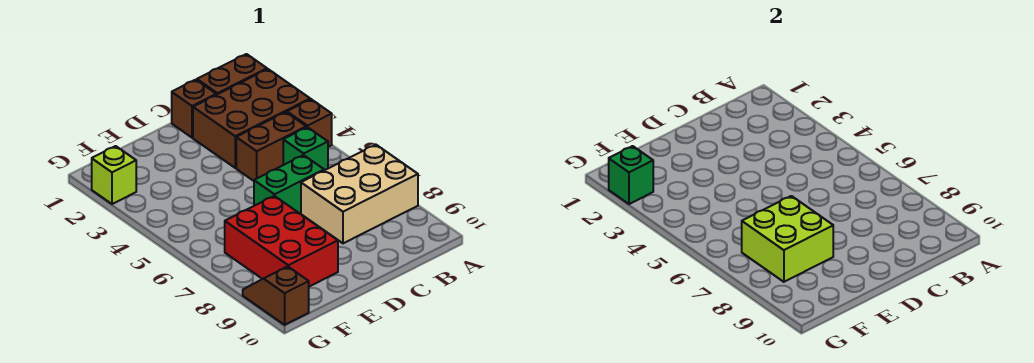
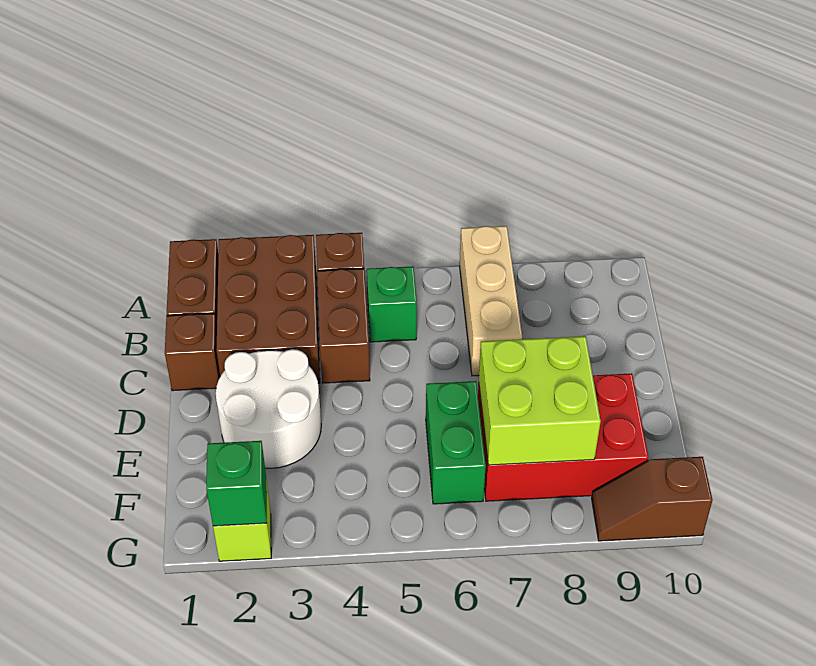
tan 2x3 brick [301,145,418,243] -> tan 1x3 brick [460,226,522,376]
green 1x2 brick [254,155,324,213] -> green 1x2 brick moved to [426,381,486,504]
none -> white 2x2 round brick [216,349,321,468]

